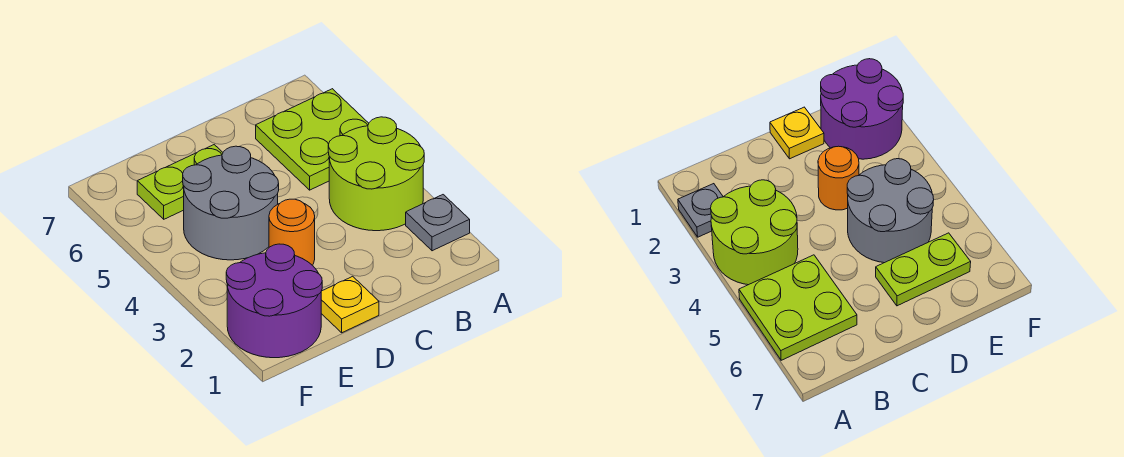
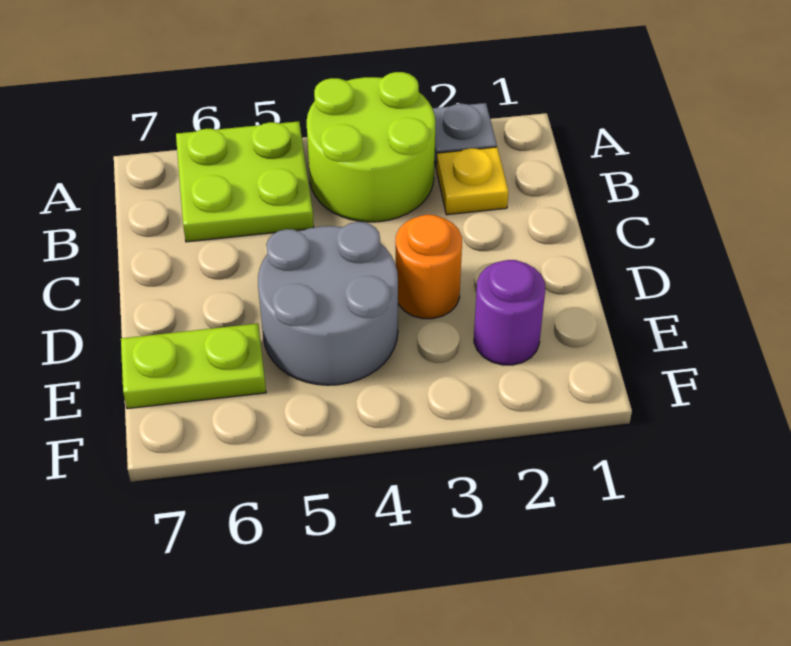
yellow 1x1 plate [321,276,379,333] -> yellow 1x1 plate moved to [437,147,508,215]
lime 1x2 plate [137,145,223,219] -> lime 1x2 plate turned to [121,323,266,409]
purple 2x2 round brick [226,244,322,358] -> purple 1x1 round brick [474,260,545,365]

